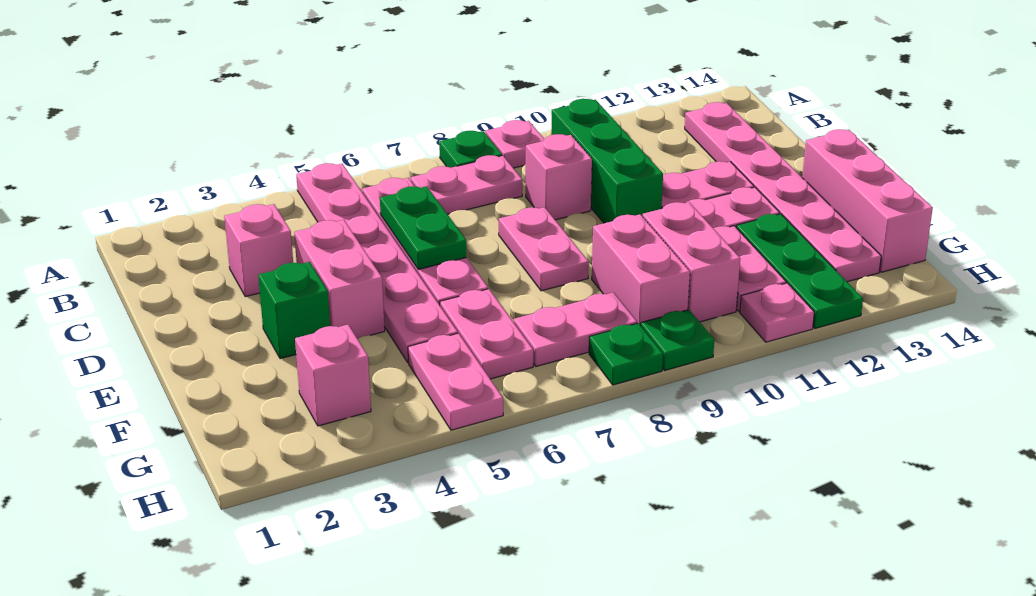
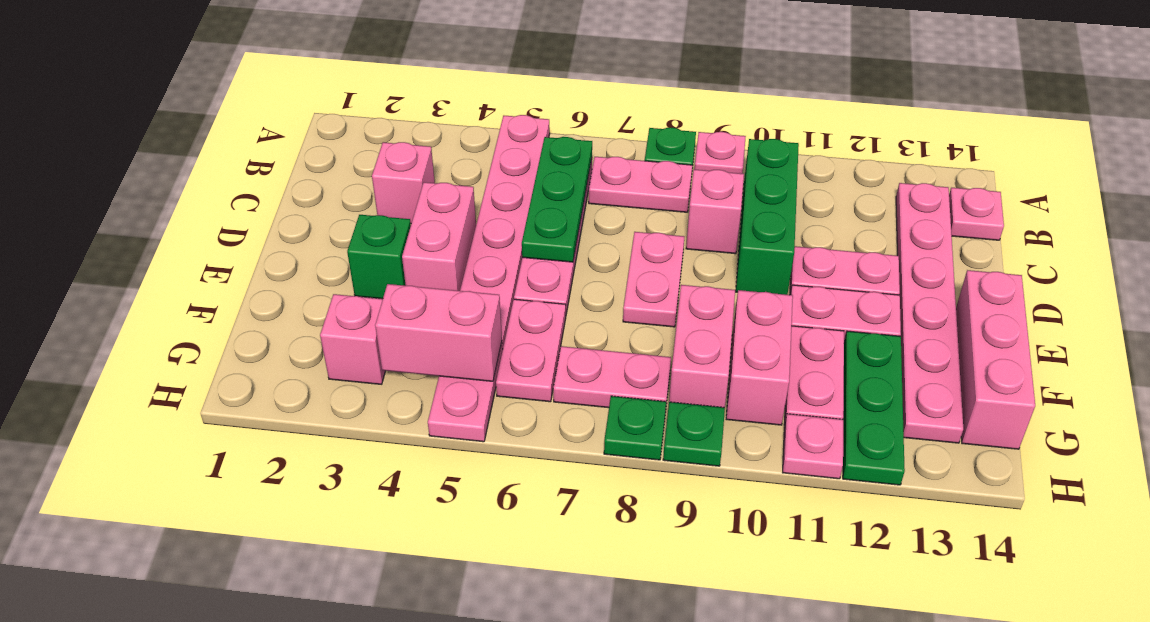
none -> pink 1x1 plate [949,188,1004,240]
green 1x2 plate [380,186,467,269] -> green 1x3 plate [522,137,592,262]
none -> pink 1x2 brick [375,284,502,381]

